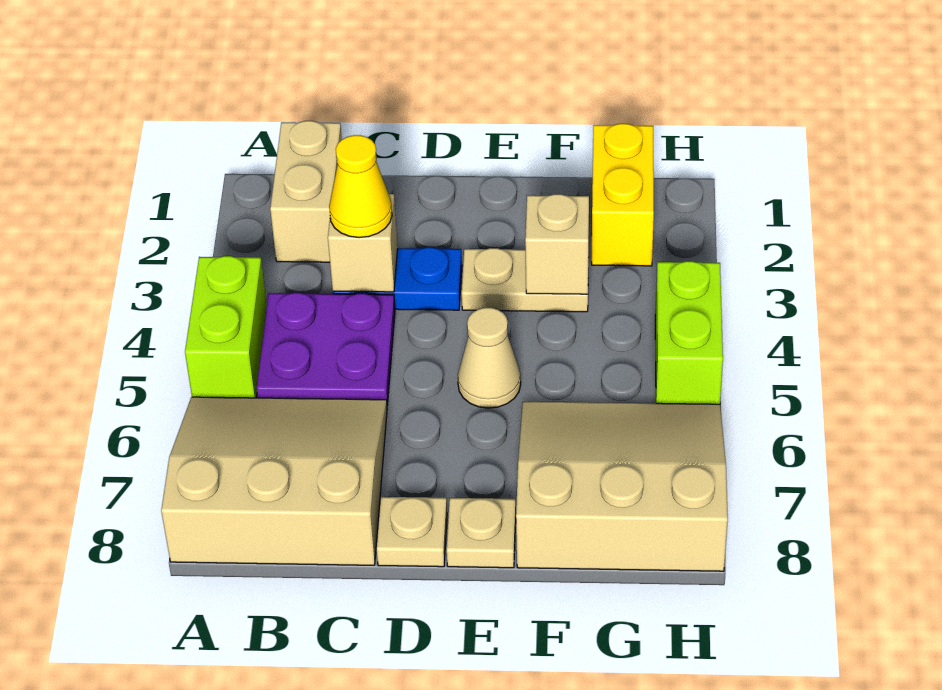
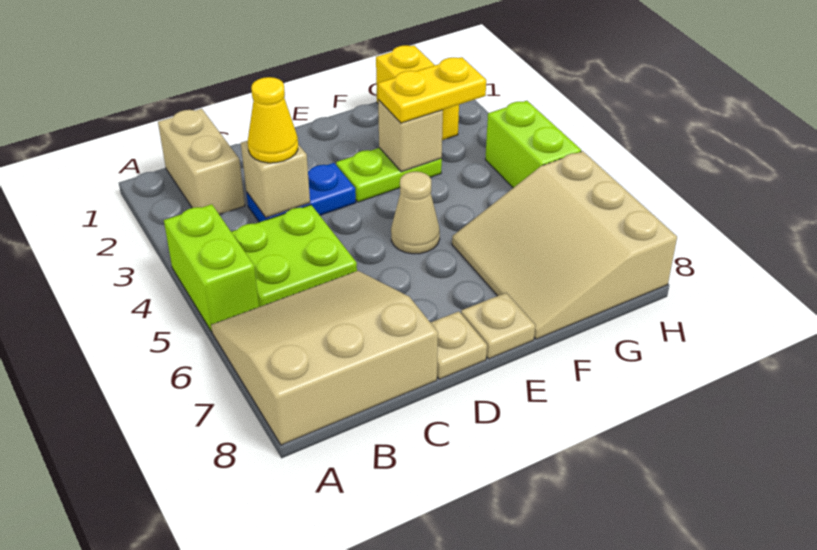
purple 2x2 plate [257,293,395,405] -> lime 2x2 plate [232,205,357,307]
tan 1x2 plate [462,248,589,312] -> lime 1x2 plate [336,148,442,202]
none -> yellow 1x2 plate [378,57,486,123]
tan 3x3 slope [516,402,728,571] -> tan 3x3 slope turned to [452,151,677,339]

